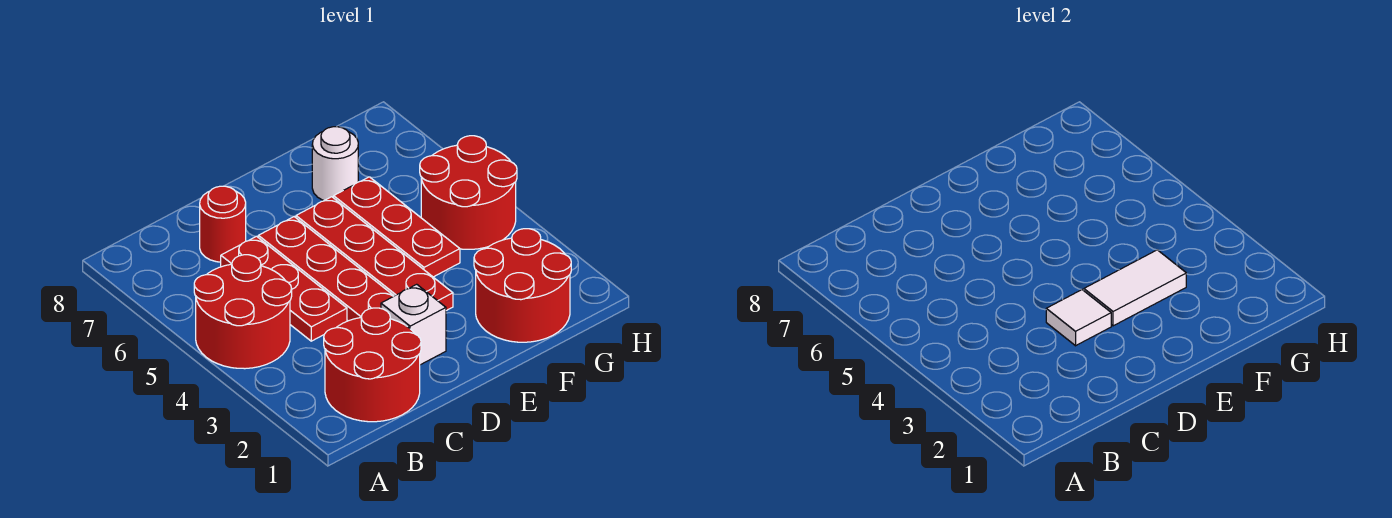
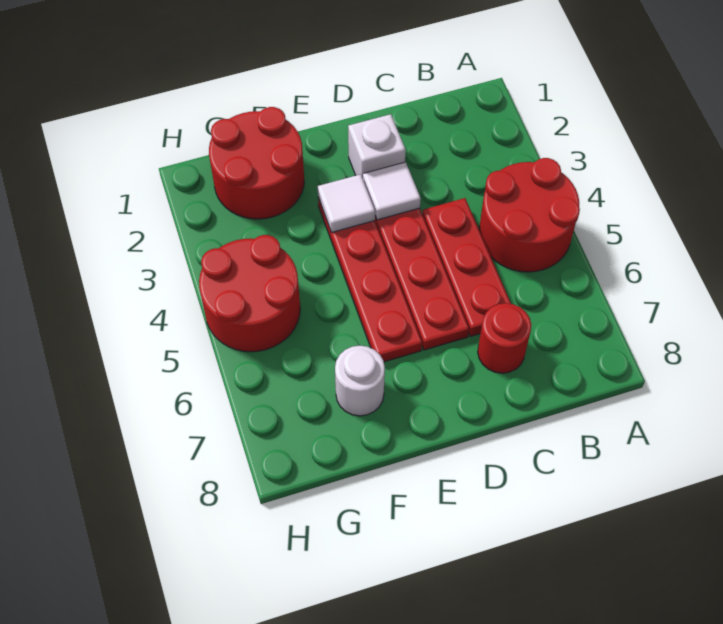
red 2x2 round brick [324,308,421,422] -> none
white 1x2 tile [1084,250,1186,326] -> white 1x1 tile [318,174,375,233]
red 1x3 plate [334,177,460,277] -> none

